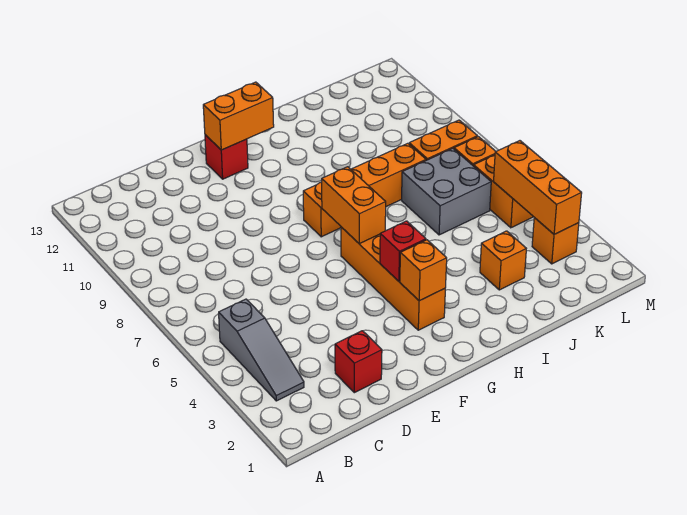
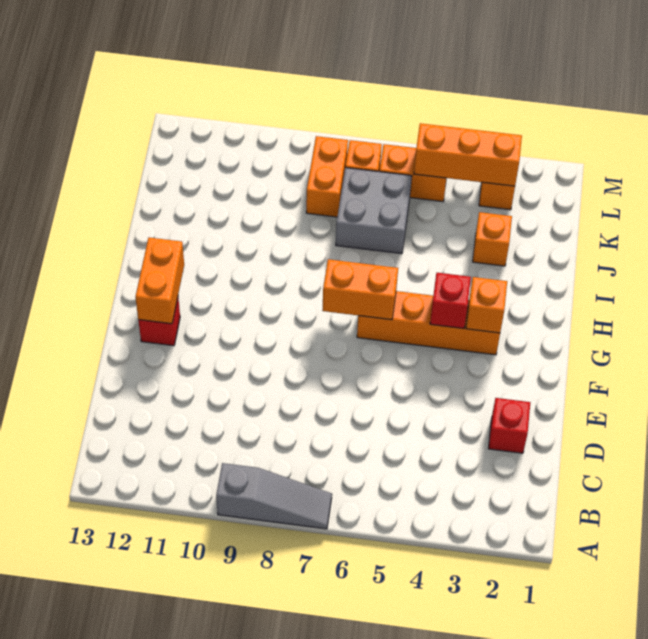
grey 1x3 slope [219,299,304,401] -> grey 1x3 slope moved to [216,463,332,529]
orange 1x4 brick [303,143,426,237] -> none

